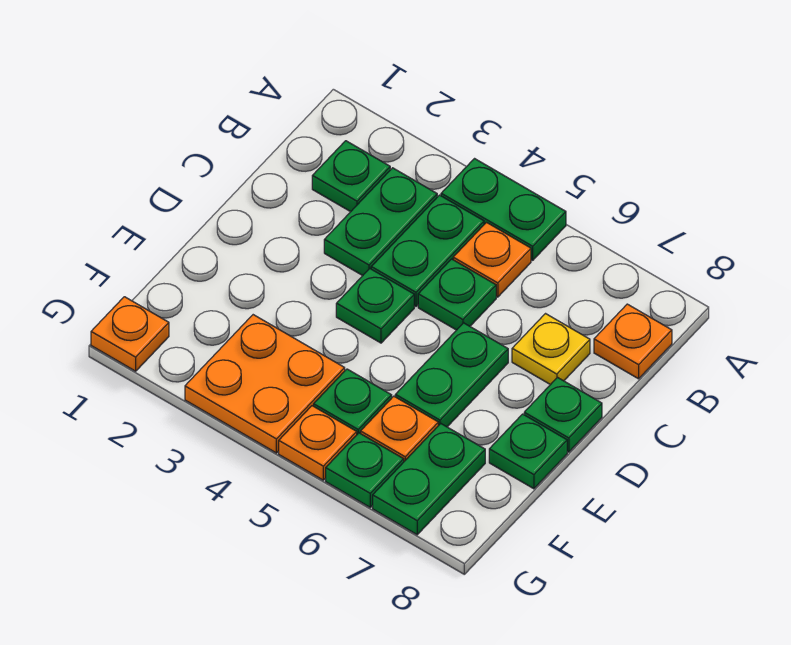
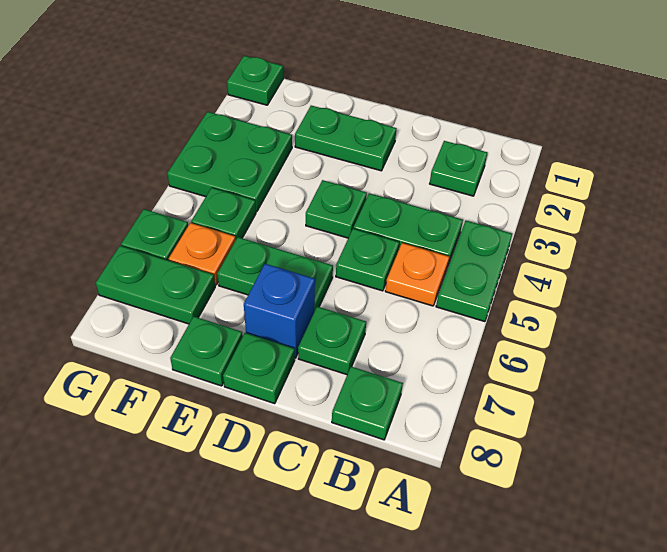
green 1x2 plate [324,168,437,276] -> green 1x2 plate moved to [295,106,397,171]
orange 1x1 plate [594,304,672,379] -> green 1x1 plate [332,367,403,440]
yellow 1x1 plate [512,314,590,385] -> green 1x1 plate [298,306,366,375]
none -> blue 1x1 brick [244,264,315,358]
orange 2x2 plate [185,315,345,453] -> green 2x2 plate [167,112,292,211]
orange 1x1 plate [91,297,169,371] -> green 1x1 plate [227,56,283,105]
orange 1x1 plate [279,406,357,480] -> none

